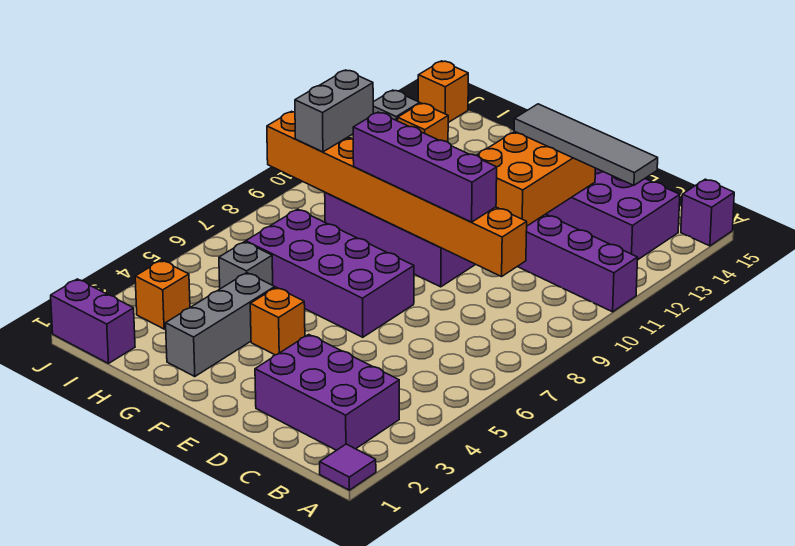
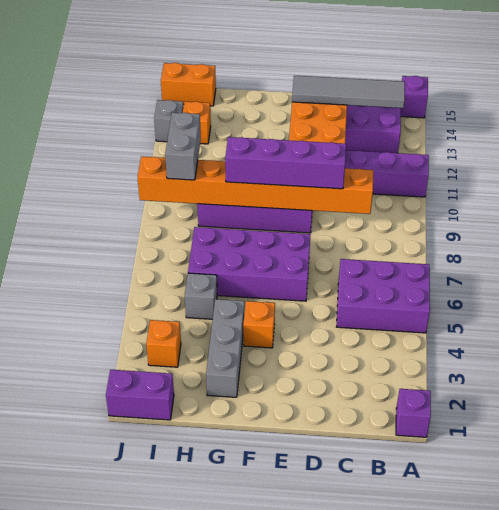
purple 1x1 tile [320,444,376,490] -> purple 1x1 brick [396,389,431,437]
purple 2x3 brick [255,335,399,450] -> purple 2x3 brick moved to [336,259,430,333]
orange 1x1 brick [418,61,468,123] -> orange 1x2 brick [161,63,216,106]

